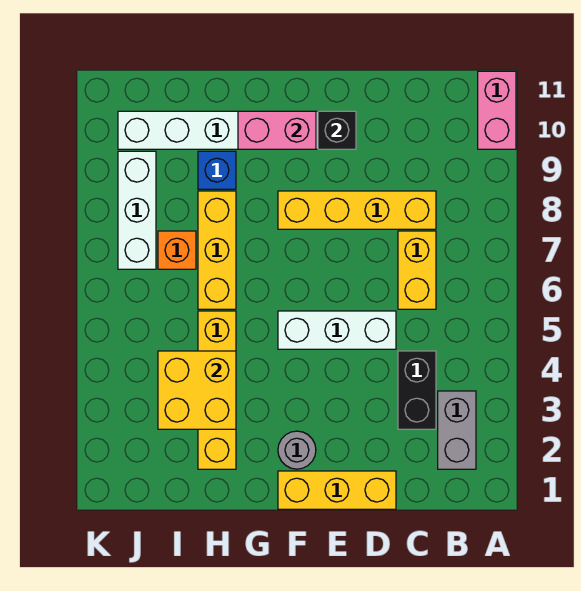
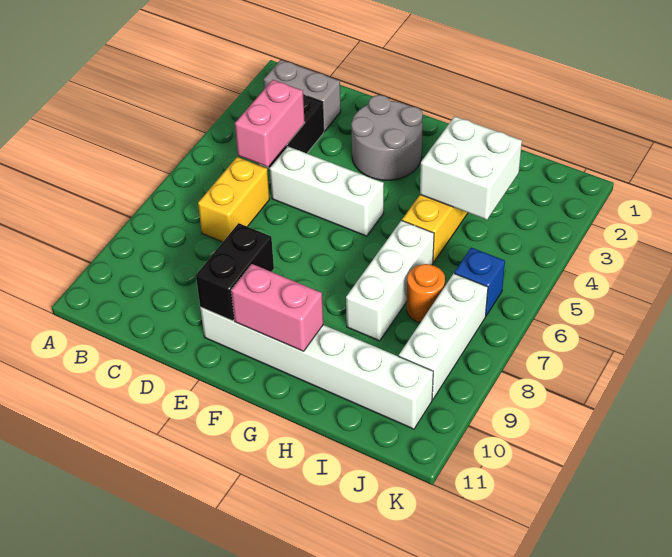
pink 1x2 brick [478,71,516,149] -> pink 1x2 brick moved to [235,80,305,167]
grey 1x2 brick [438,391,476,469] -> grey 1x2 brick turned to [264,60,341,132]
yellow 1x4 brick [278,191,436,229] -> none
yellow 1x3 brick [278,471,396,509] -> none
black 1x1 brick [318,111,356,149] -> black 1x2 brick [196,223,274,321]
grey 1x1 round brick [278,431,316,469] -> grey 2x2 round brick [351,95,423,180]
yellow 2x2 brick [158,351,236,429] -> white 2x2 brick [420,117,522,220]
yellow 1x3 brick [198,191,236,309] -> white 1x3 brick [346,221,434,341]
blue 1x1 brick [198,151,236,189] -> blue 1x1 brick moved to [454,248,505,316]
orange 1x1 brick [158,231,196,269] -> orange 1x1 round brick [407,264,445,323]

